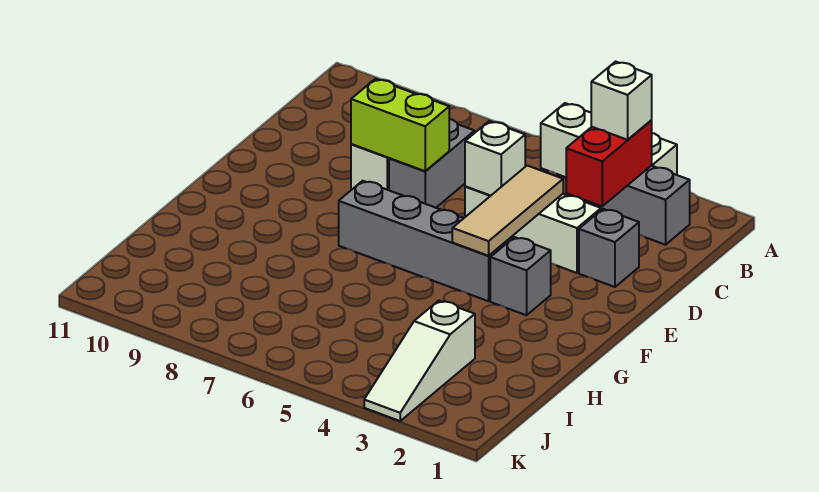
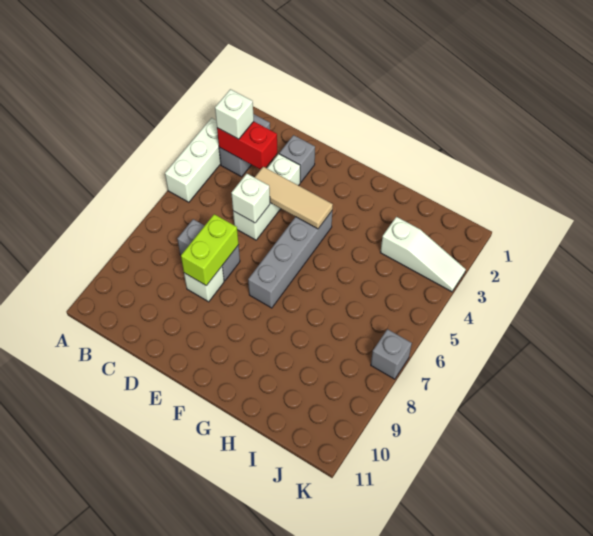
grey 1x1 brick [490,237,551,315] -> grey 1x1 brick moved to [371,329,412,379]

